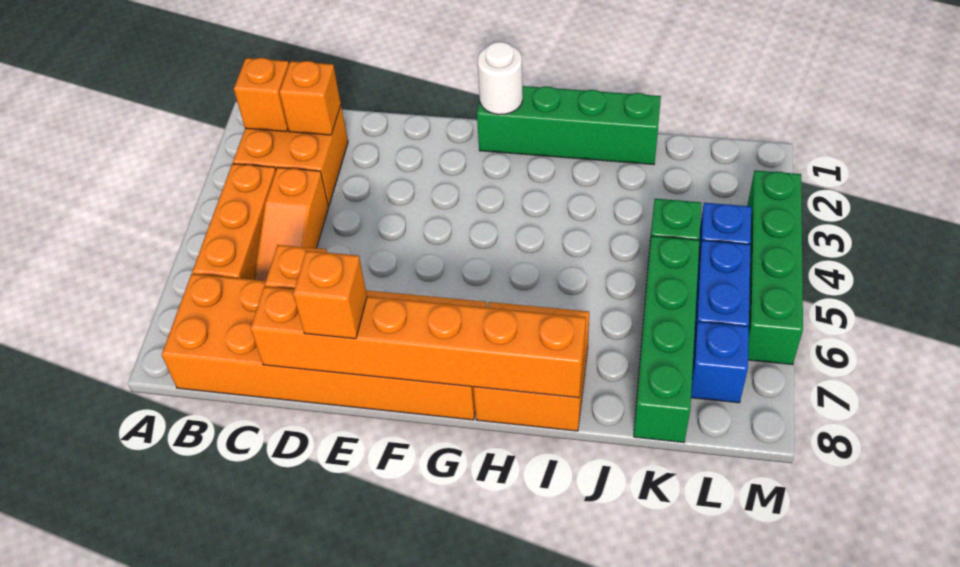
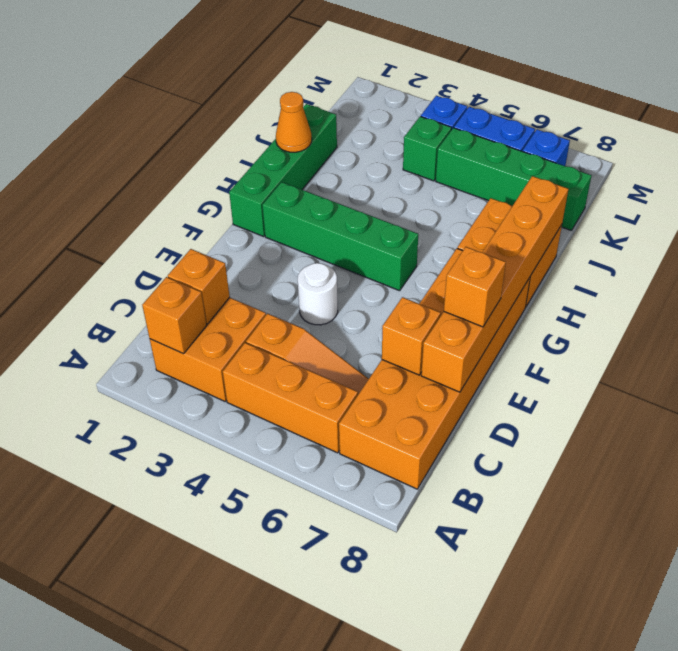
white 1x1 round brick [478,42,523,115] -> white 1x1 round brick moved to [298,263,338,325]
none -> orange 1x1 cone [276,92,312,152]
green 1x4 brick [747,170,803,365] -> green 1x4 brick moved to [262,182,418,291]

